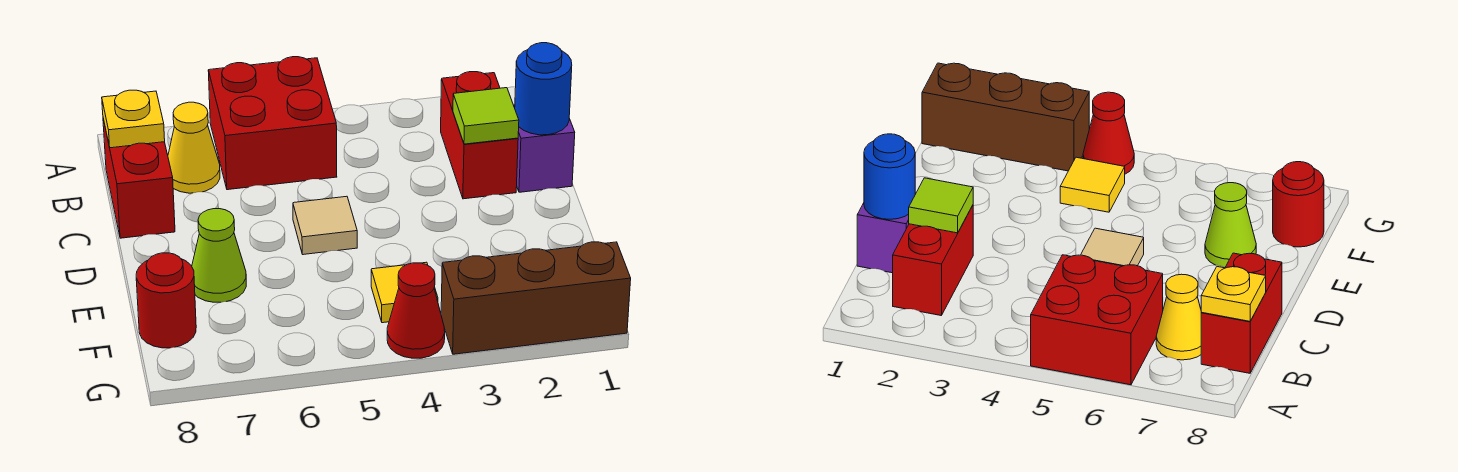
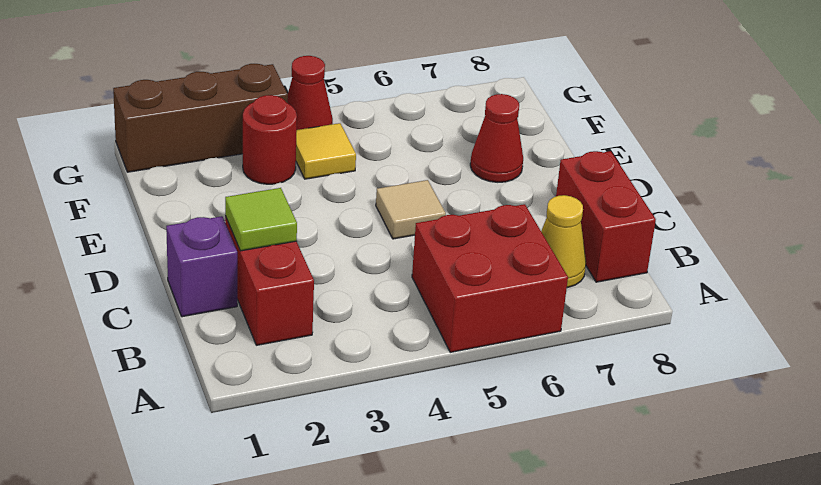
yellow 1x1 plate [102,90,165,148] -> none
blue 1x1 round brick [515,43,572,135] -> none
lime 1x1 cone [192,209,246,302] -> red 1x1 cone [470,94,523,182]
red 1x1 round brick [136,253,196,348] -> red 1x1 round brick moved to [243,95,297,184]

